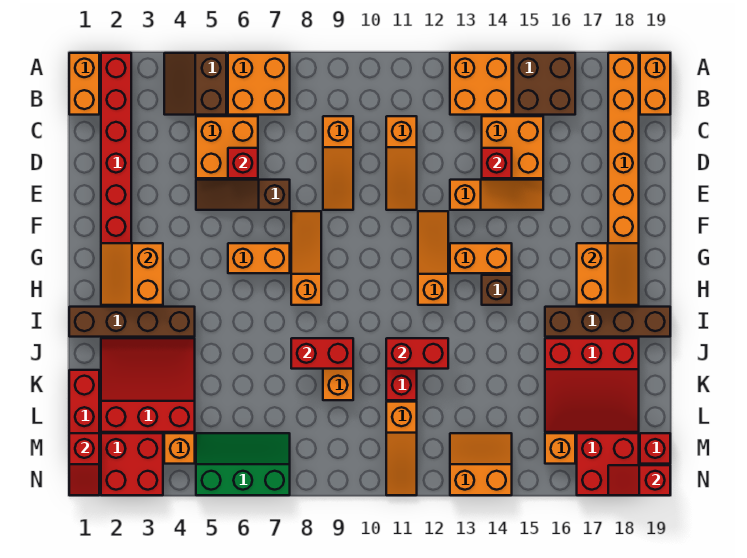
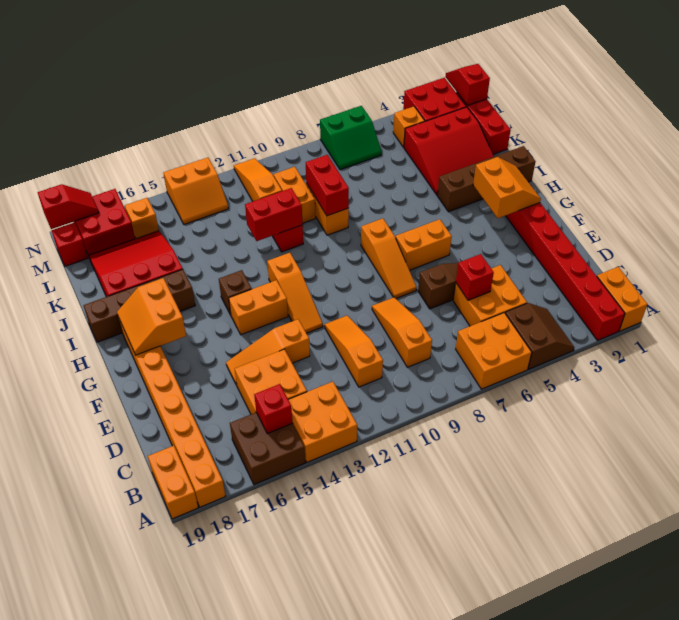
red 1x1 brick [482,148,512,178] -> red 1x1 brick moved to [254,384,292,434]
red 1x2 brick [291,338,353,369] -> red 1x2 brick turned to [306,155,349,216]
none -> orange 1x2 brick [274,167,316,223]
green 2x3 slope [196,433,290,495] -> green 2x2 slope [320,106,382,170]

